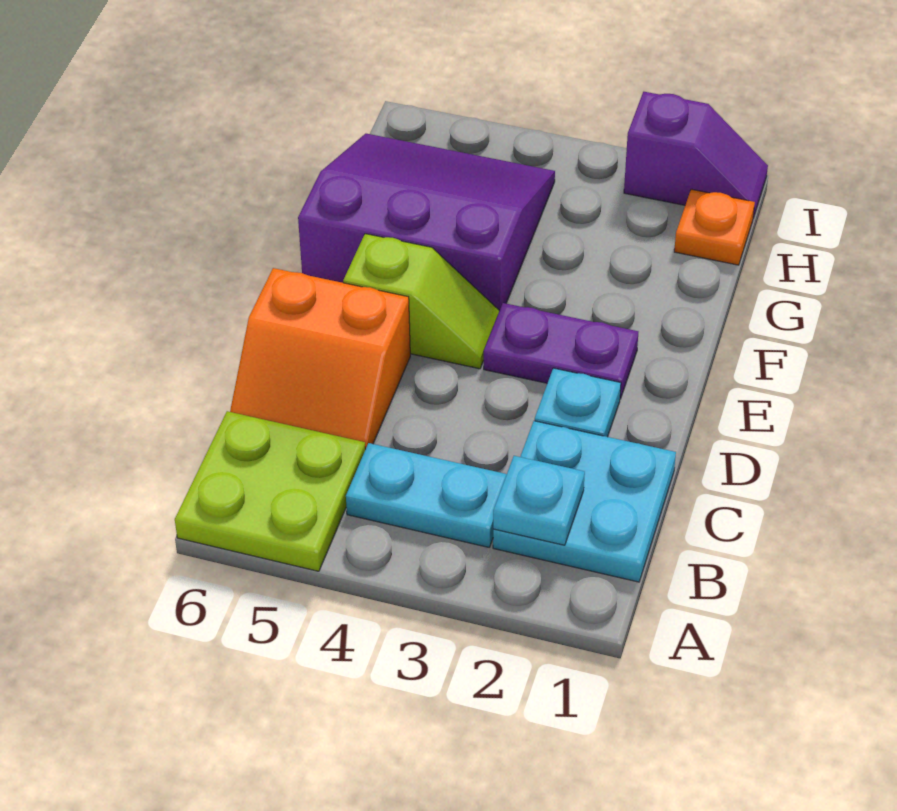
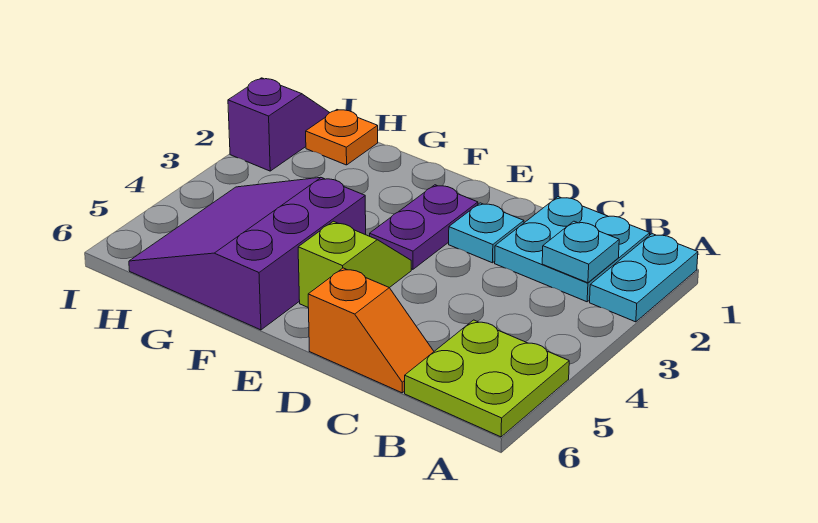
cyan 1x2 plate [346,443,507,547] -> cyan 1x2 plate moved to [590,234,698,322]
orange 2x2 slope [230,268,410,449] -> orange 1x2 slope [308,268,434,393]

